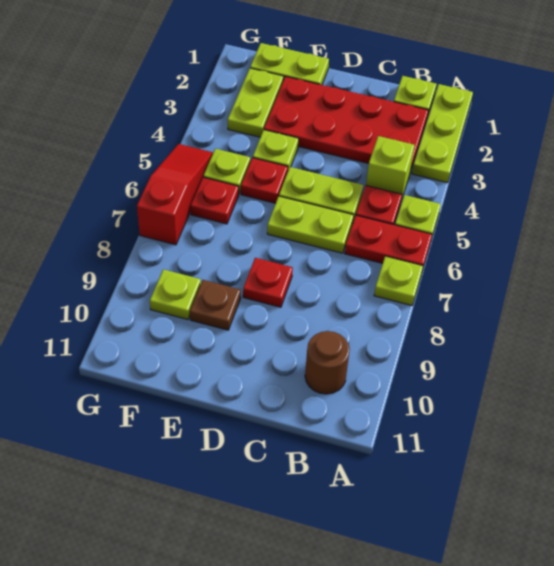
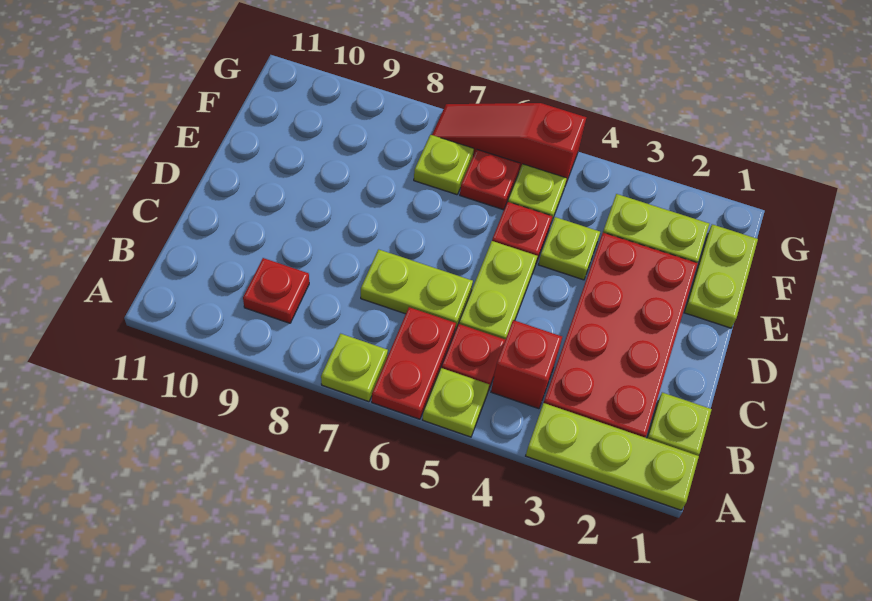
lime 1x1 brick [366,136,415,201] -> red 1x1 brick [491,320,562,409]
brown 1x1 round brick [305,331,350,394] -> none
lime 1x2 plate [267,196,354,253] -> lime 1x2 plate turned to [361,249,473,331]
red 1x1 plate [243,258,293,307] -> red 1x1 plate moved to [243,258,309,323]
brown 1x1 plate [190,280,241,330] -> none
lime 1x1 plate [150,269,201,320] -> lime 1x1 plate moved to [414,135,474,195]
red 1x3 slope [137,144,213,245] -> red 1x3 slope turned to [432,103,586,185]

